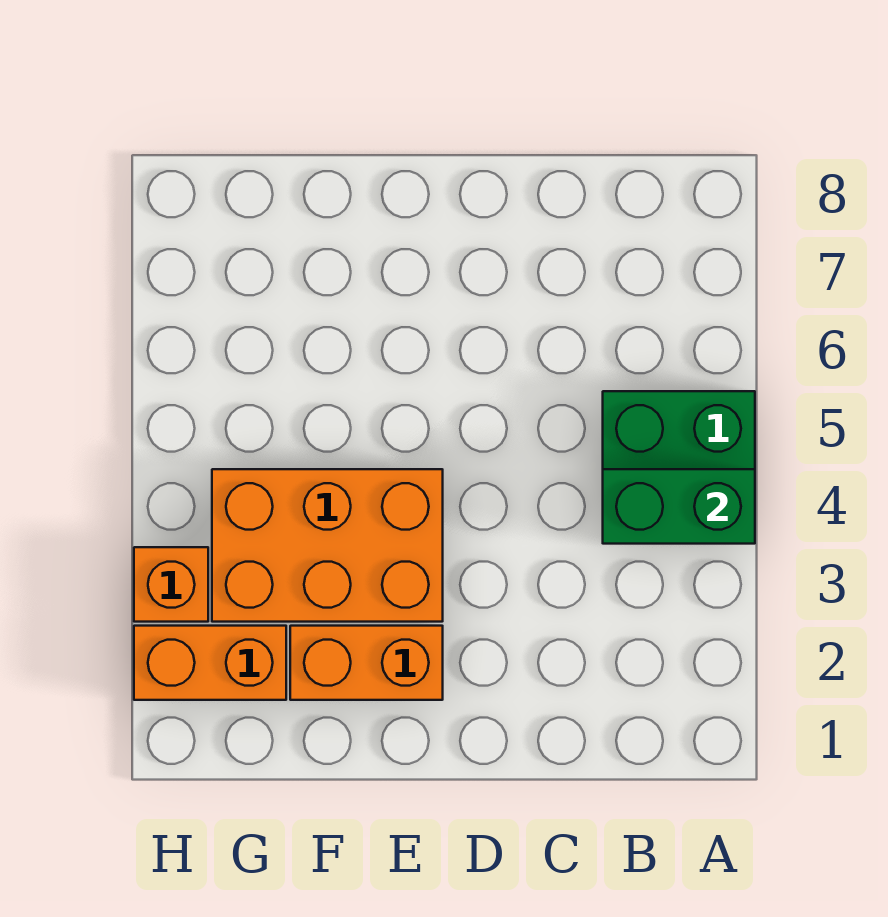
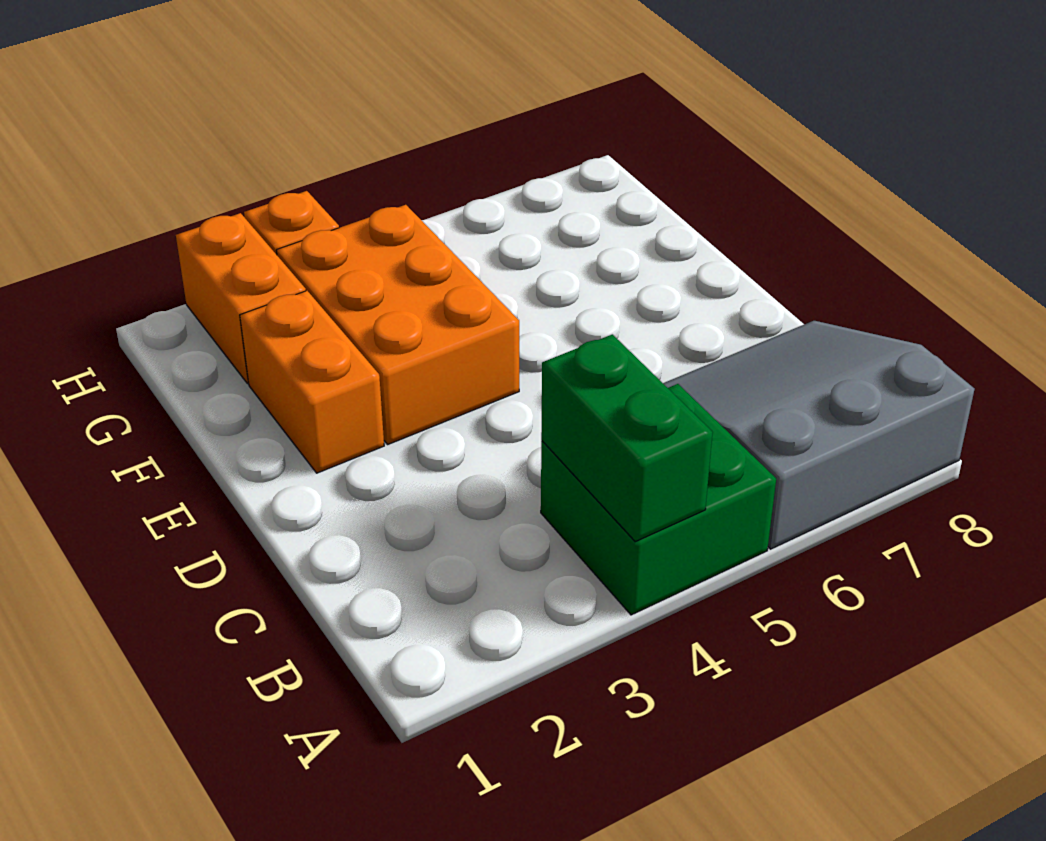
none -> grey 3x3 slope [663,321,975,549]

